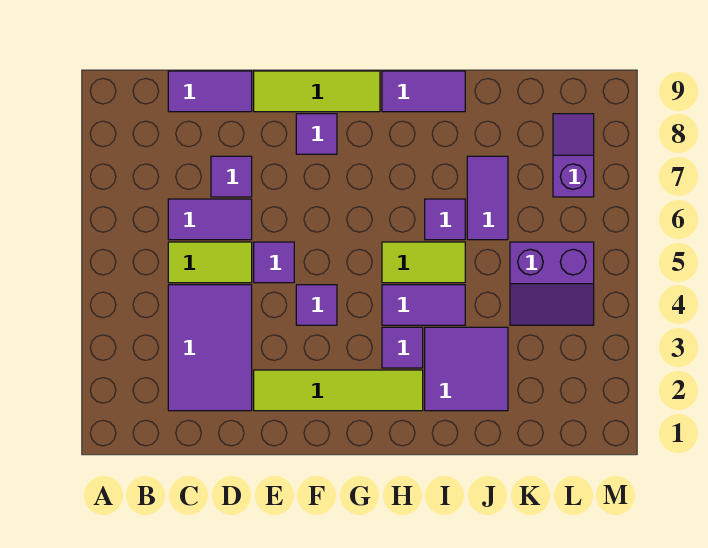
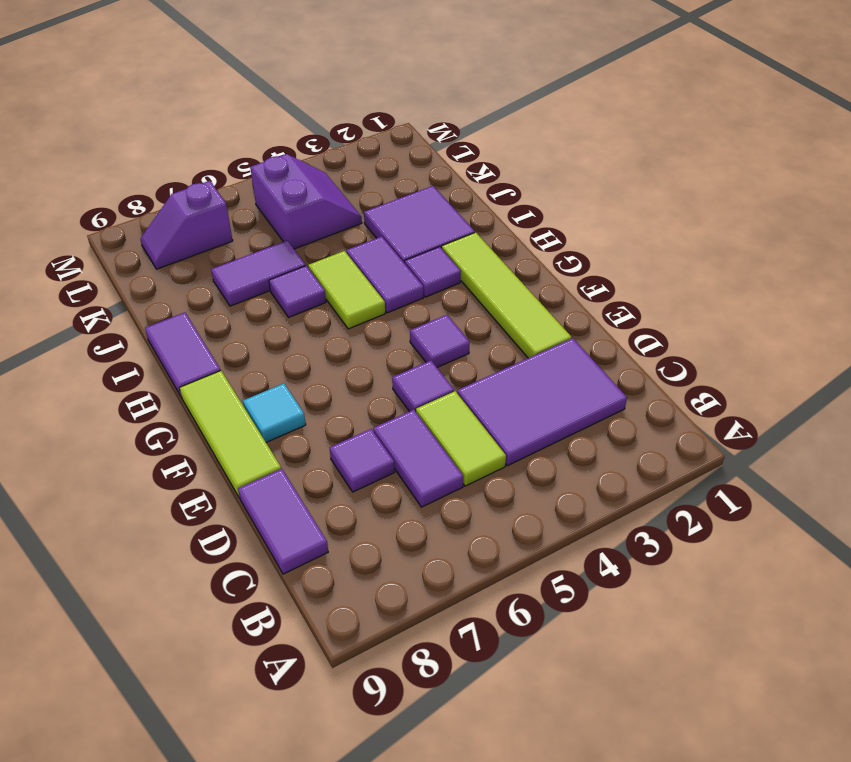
purple 1x1 tile [296,114,337,154] -> cyan 1x1 tile [243,383,306,442]

